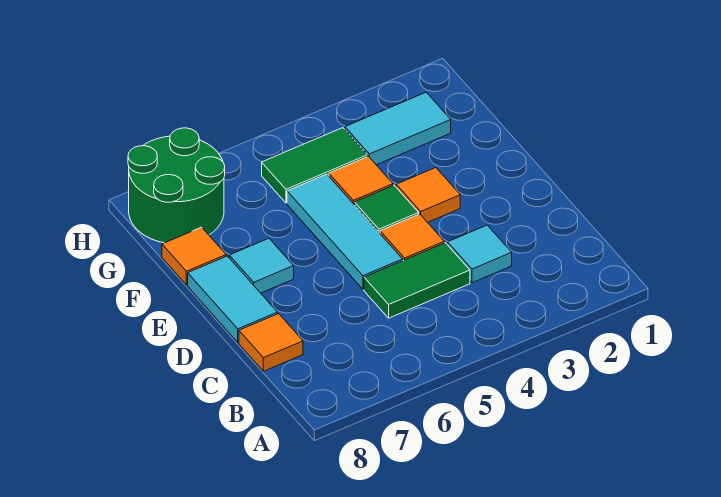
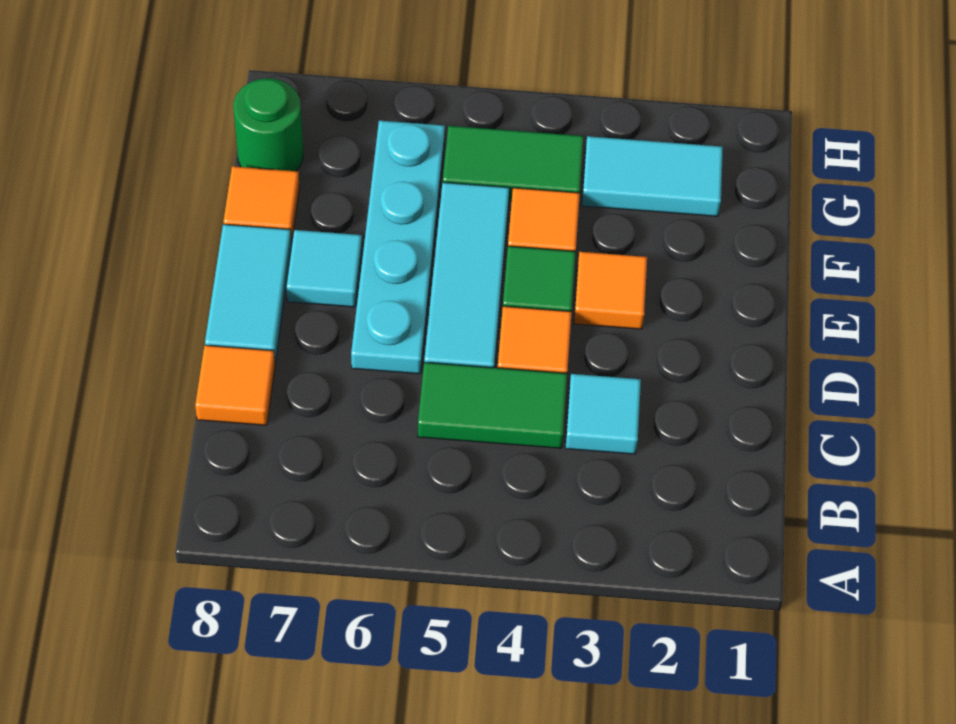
none -> cyan 1x4 plate [351,121,445,374]
green 2x2 round brick [128,128,225,243] -> green 1x1 round brick [233,78,304,171]

